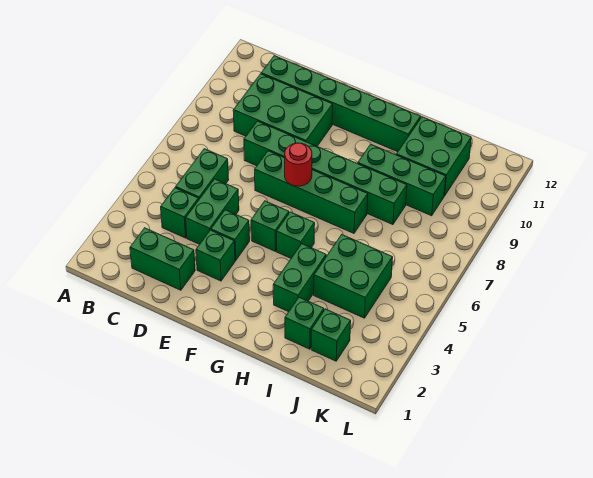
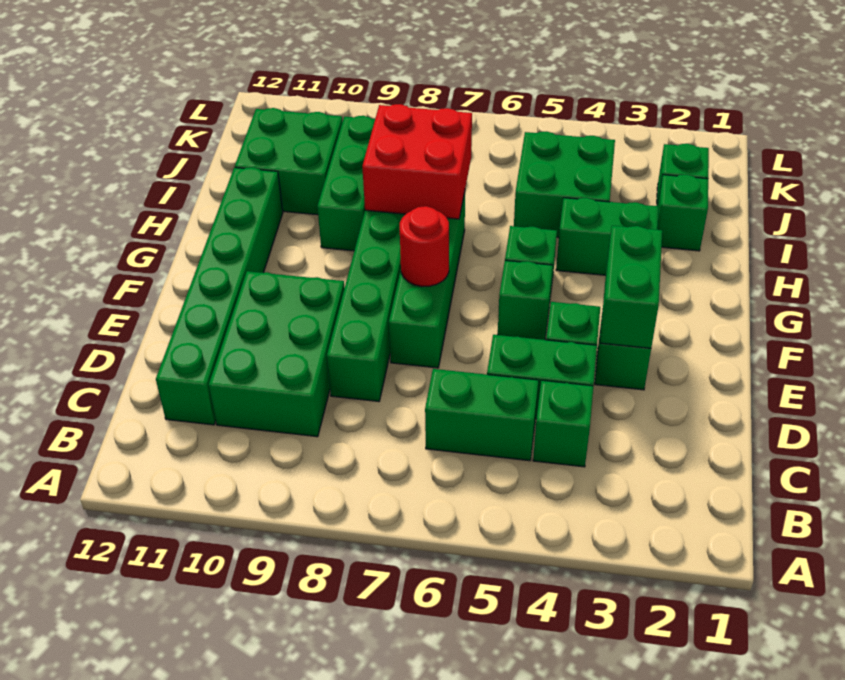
green 1x2 brick [130,228,195,290] -> green 1x2 brick moved to [600,226,662,348]
none -> red 2x2 brick [362,104,472,219]

